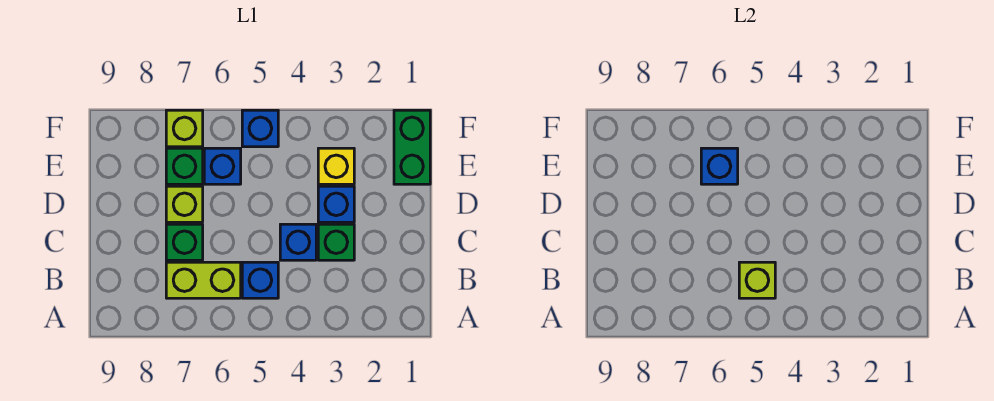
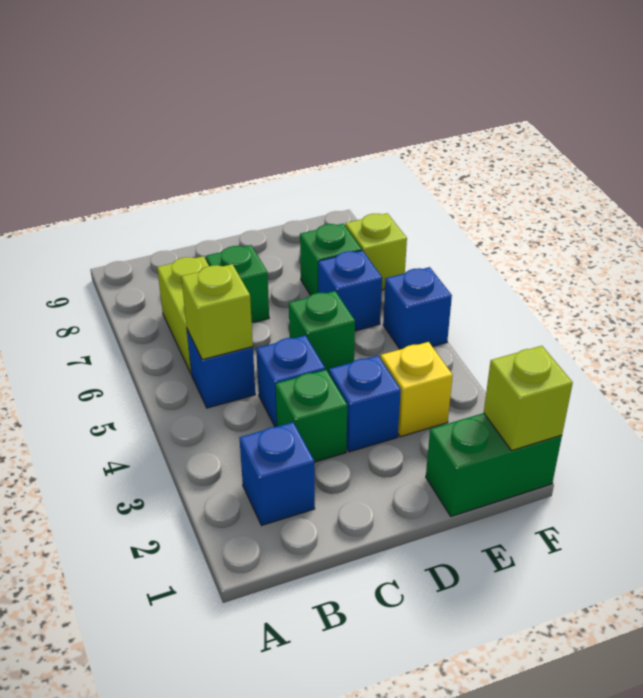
none -> green 1x1 brick [289,291,355,373]
lime 1x1 brick [166,186,203,222] -> lime 1x1 brick moved to [484,346,573,451]
blue 1x1 brick [701,148,738,184] -> blue 1x1 brick moved to [240,422,315,525]

